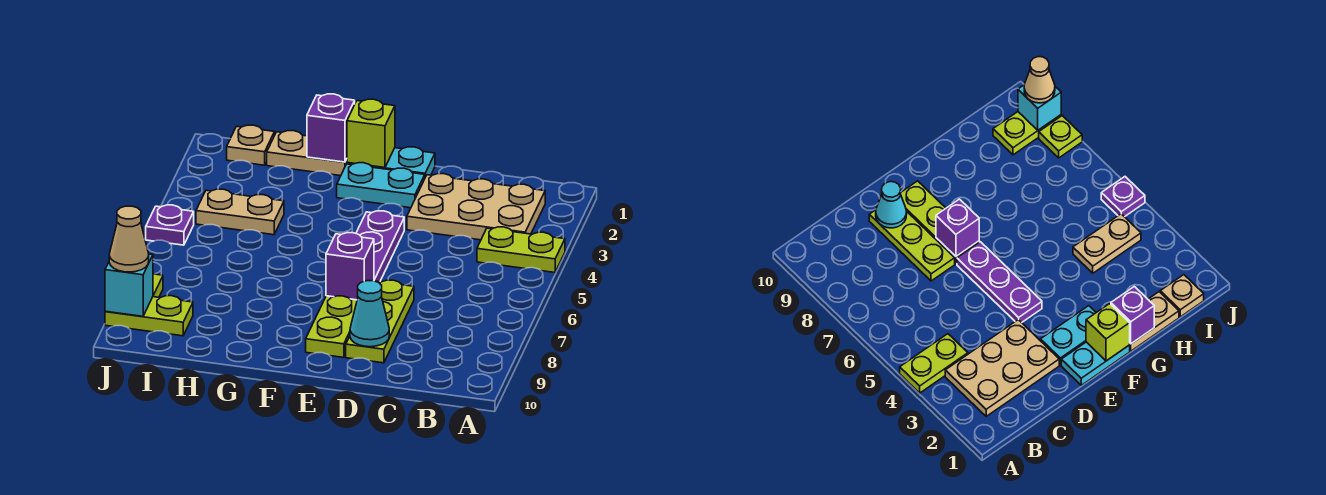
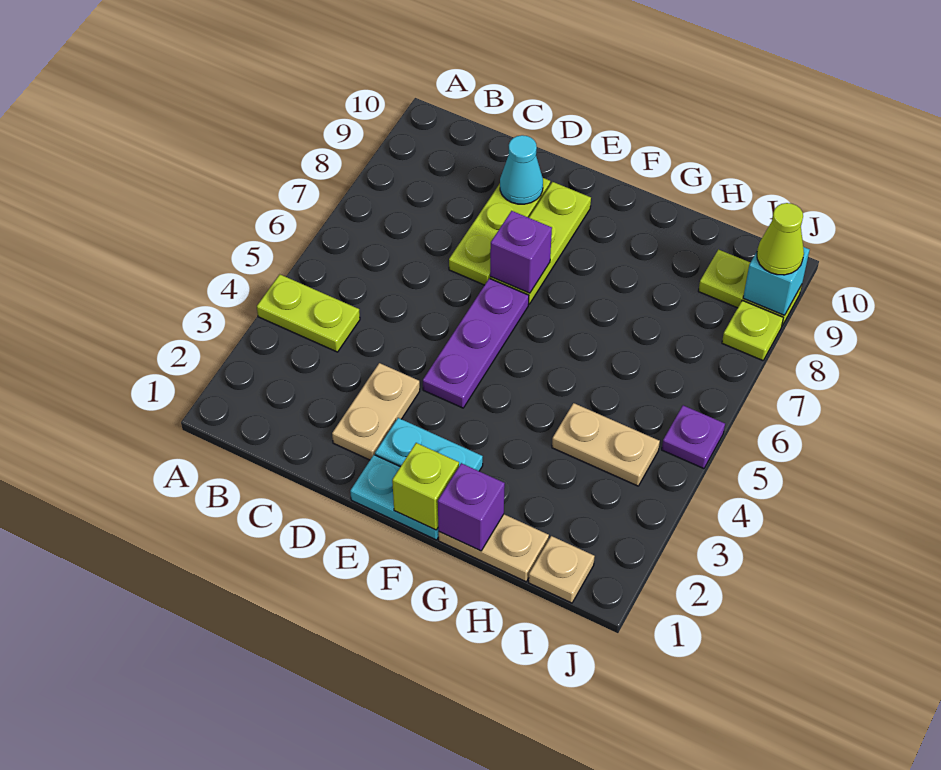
tan 2x3 plate [407,174,545,240] -> tan 1x2 plate [332,363,420,460]
tan 1x1 cone [109,206,149,272] -> lime 1x1 cone [757,203,804,275]

